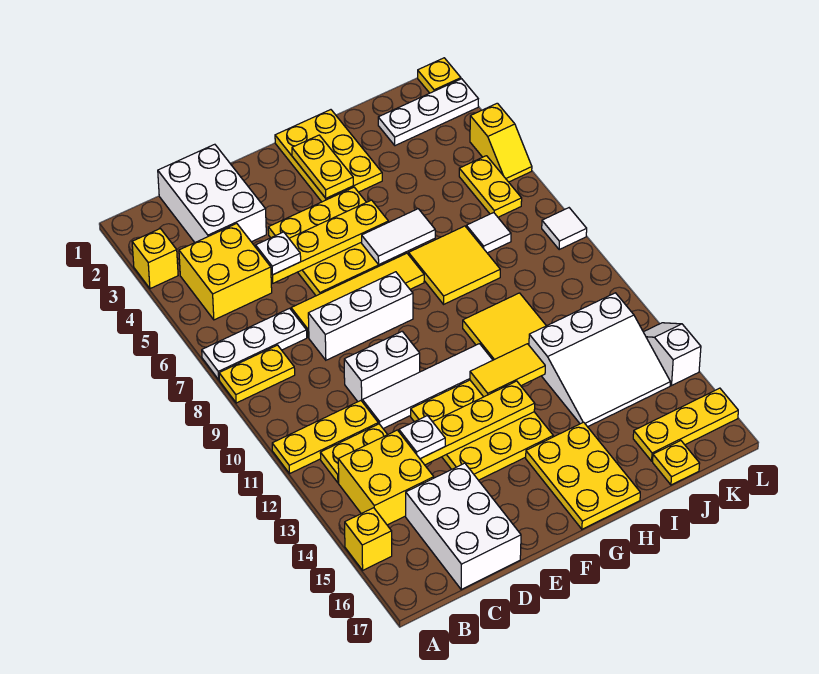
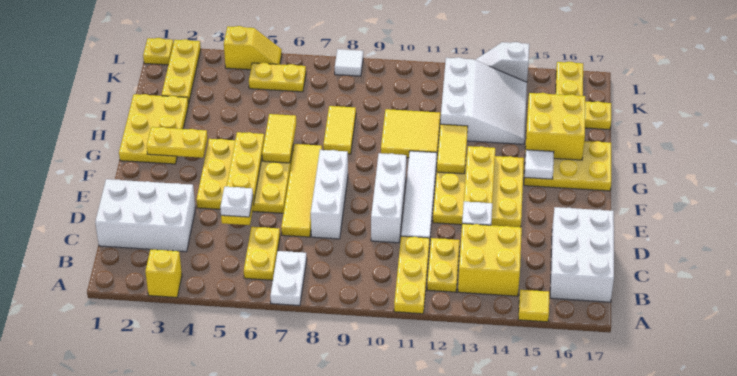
white 1x3 plate [202,308,307,380] -> white 1x2 plate [270,251,307,306]
yellow 1x2 plate [219,345,295,403] -> yellow 1x2 plate moved to [244,227,280,280]
yellow 1x1 brick [345,508,392,570] -> yellow 1x1 tile [518,290,549,322]
yellow 2x2 brick [179,224,272,320] -> yellow 2x2 brick moved to [526,93,585,160]
white 2x3 brick [406,463,521,590] -> white 2x3 brick turned to [550,207,614,302]
white 1x2 brick [344,331,420,402] -> white 1x3 brick [371,153,406,243]
yellow 2x3 plate [275,110,382,202] -> yellow 2x3 plate turned to [119,94,188,164]
white 1x2 tile [362,209,435,264] -> yellow 1x2 tile [262,114,296,163]
yellow 2x2 tile [409,226,500,304] -> yellow 1x2 tile [323,106,356,154]
white 1x3 plate [378,79,478,146] -> yellow 1x3 plate [162,39,201,104]
white 1x1 tile [466,213,511,253] -> white 1x1 tile moved to [525,150,554,179]

